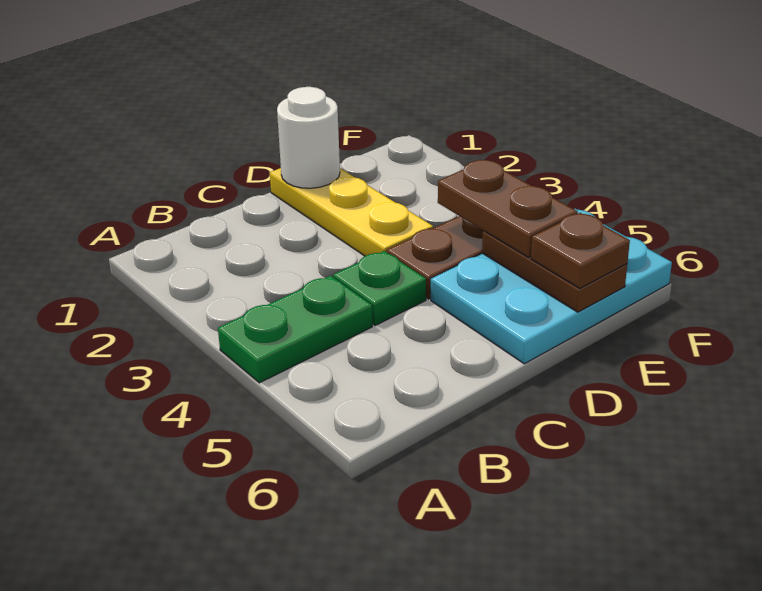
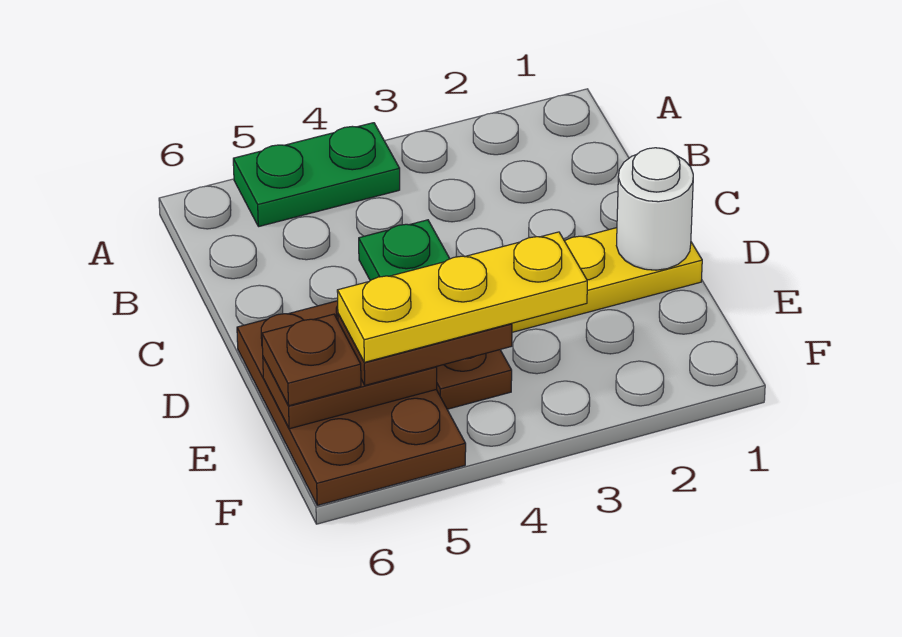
green 1x2 plate [218,276,372,383] -> green 1x2 plate turned to [233,123,400,227]
cyan 2x3 plate [431,209,672,364] -> brown 2x3 plate [237,301,466,505]
none -> yellow 1x3 plate [337,232,587,362]

